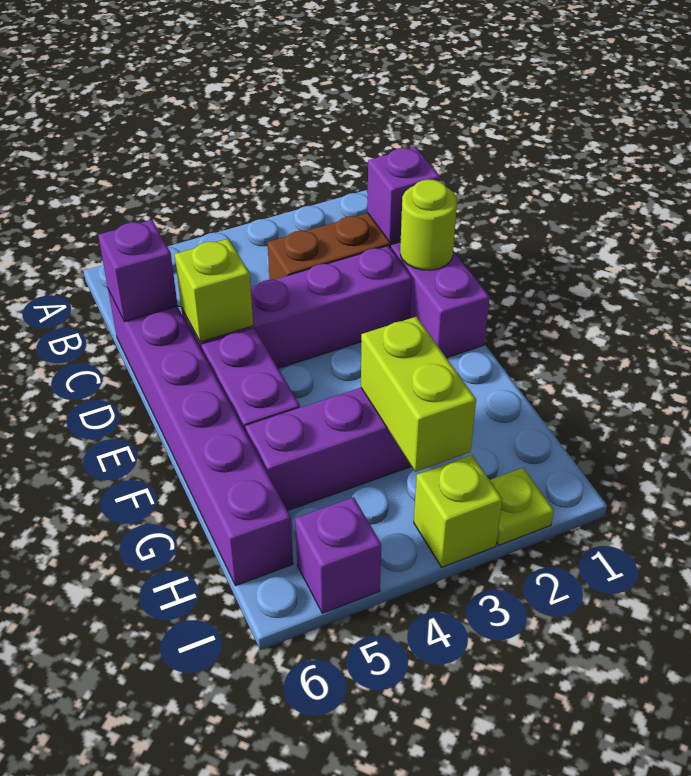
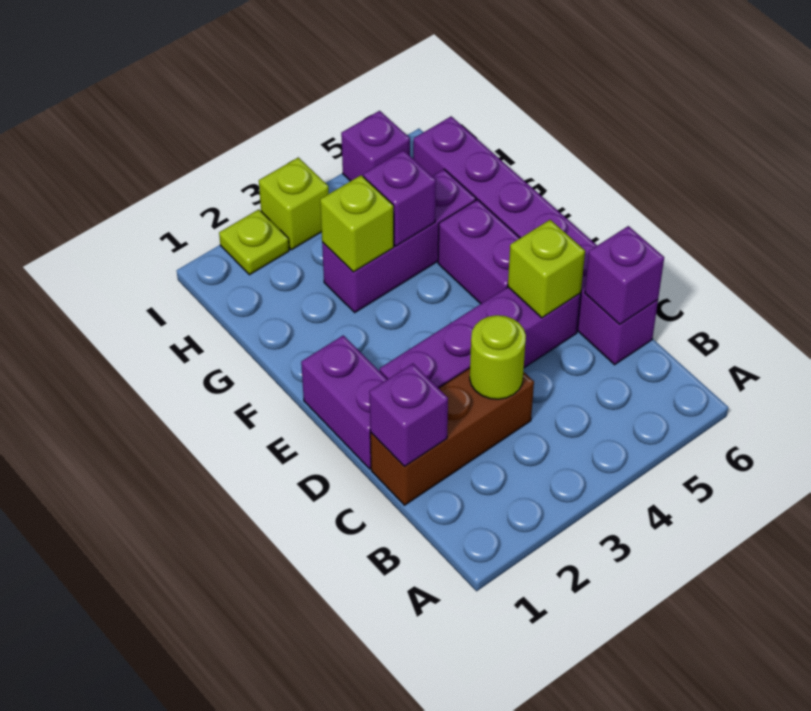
lime 1x1 round brick [400,179,457,270] -> lime 1x1 round brick moved to [470,315,526,399]
lime 1x2 brick [361,317,476,472] -> lime 1x1 brick [320,175,394,272]
none -> purple 1x1 brick [363,150,436,246]

